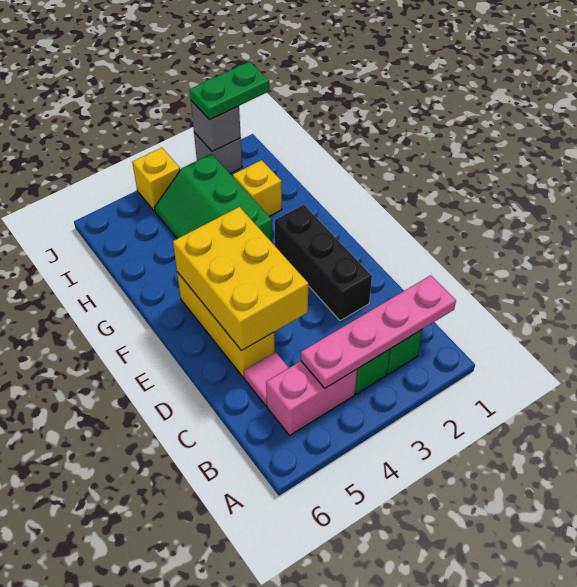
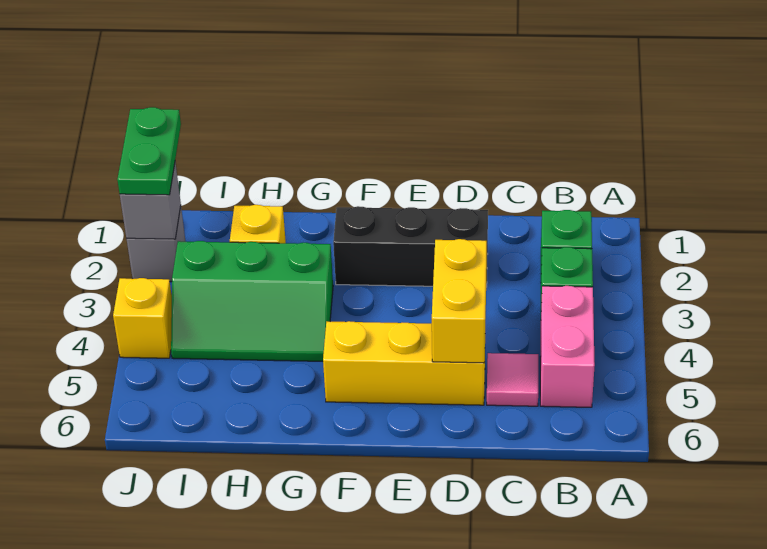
pink 1x4 plate [301,275,456,388] -> none
yellow 2x3 brick [173,207,308,351] -> yellow 1x2 brick [432,239,487,363]

